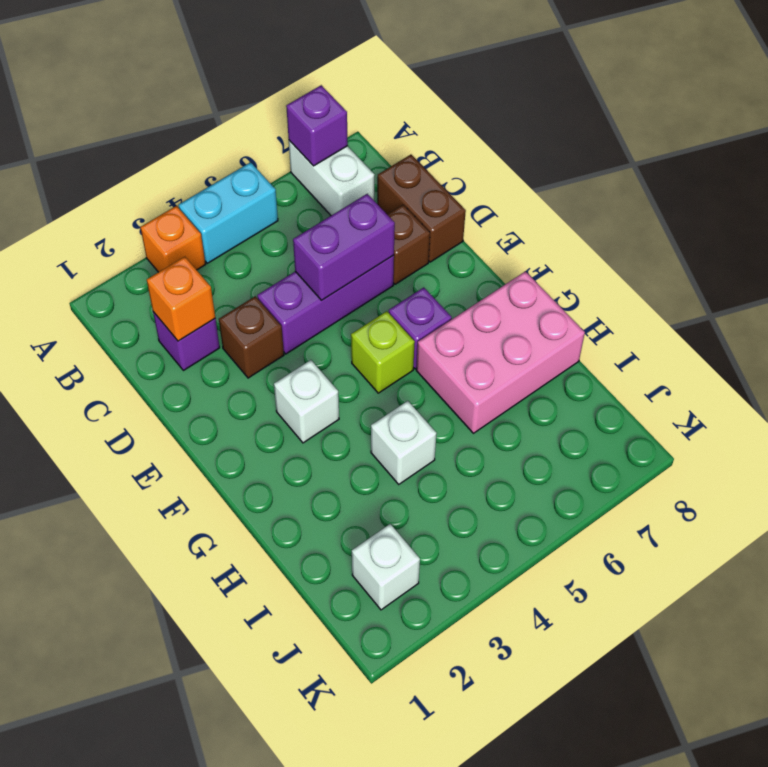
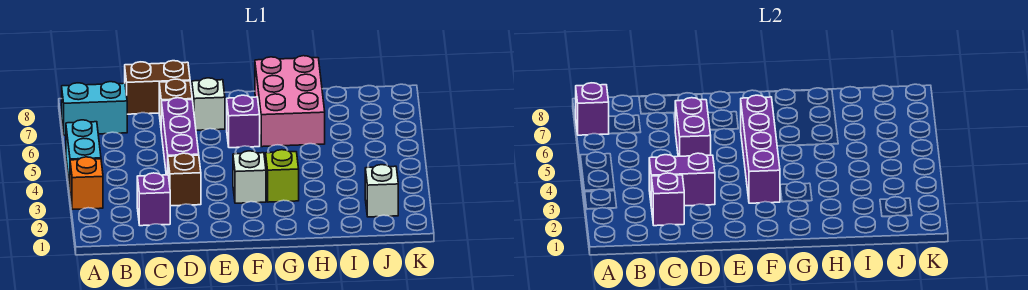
white 1x2 brick [289,140,374,215] -> cyan 1x2 brick [62,82,127,135]
orange 1x1 brick [147,257,215,341] -> purple 1x1 brick [651,173,684,226]
none -> purple 1x2 brick [649,153,715,206]
none -> purple 1x4 brick [741,95,780,203]
lime 1x1 brick [351,311,415,393] -> lime 1x1 brick moved to [266,150,299,202]
white 1x1 brick [371,401,437,484] -> white 1x1 brick moved to [192,78,225,130]

